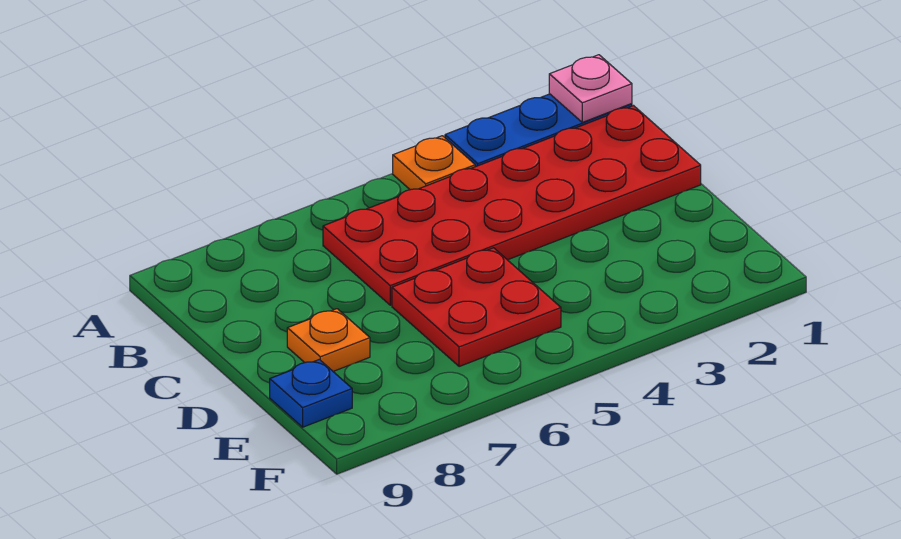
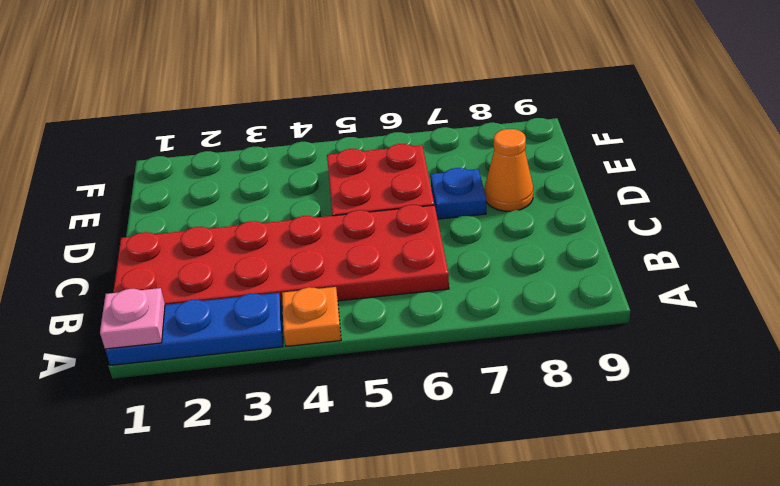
orange 1x1 plate [287,309,370,371] -> orange 1x1 cone [485,129,533,211]
blue 1x1 plate [270,359,352,427] -> blue 1x1 plate moved to [431,168,486,219]

